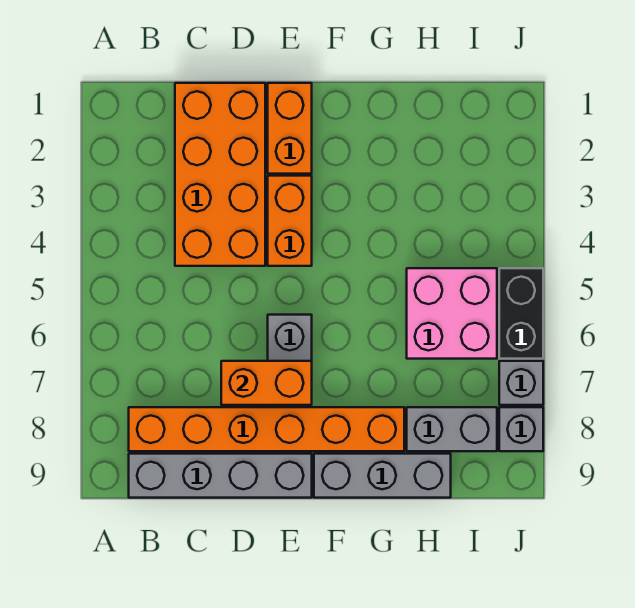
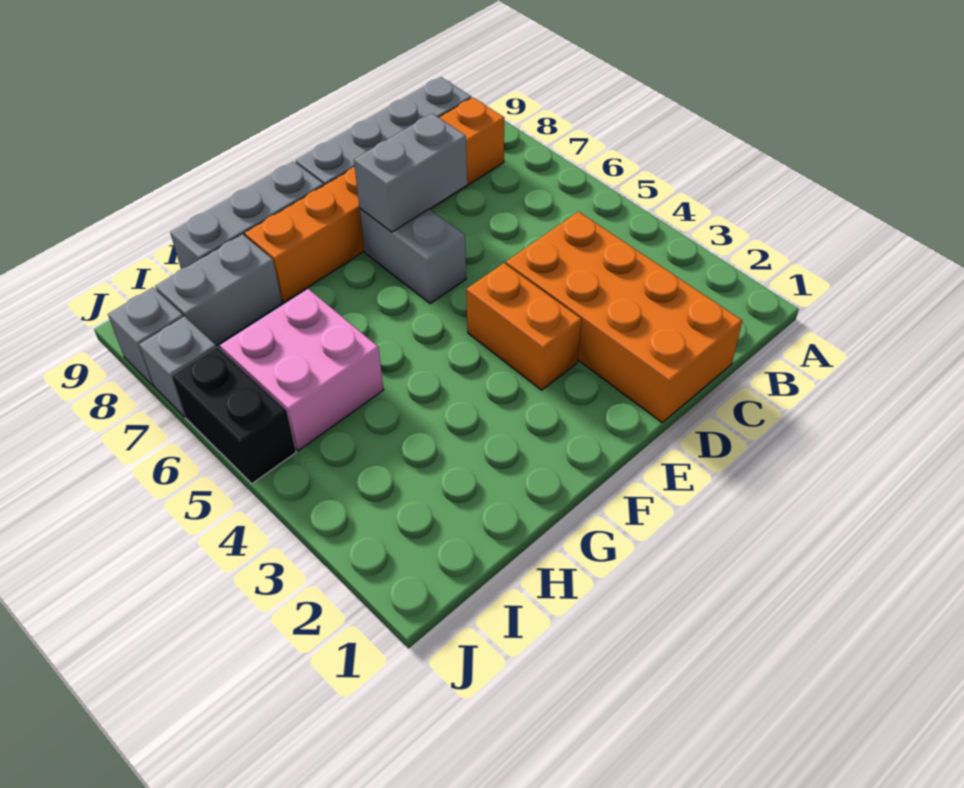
orange 1x2 brick [221,361,312,405] -> grey 1x2 brick [354,113,467,232]
orange 1x2 brick [268,83,312,174] -> none

